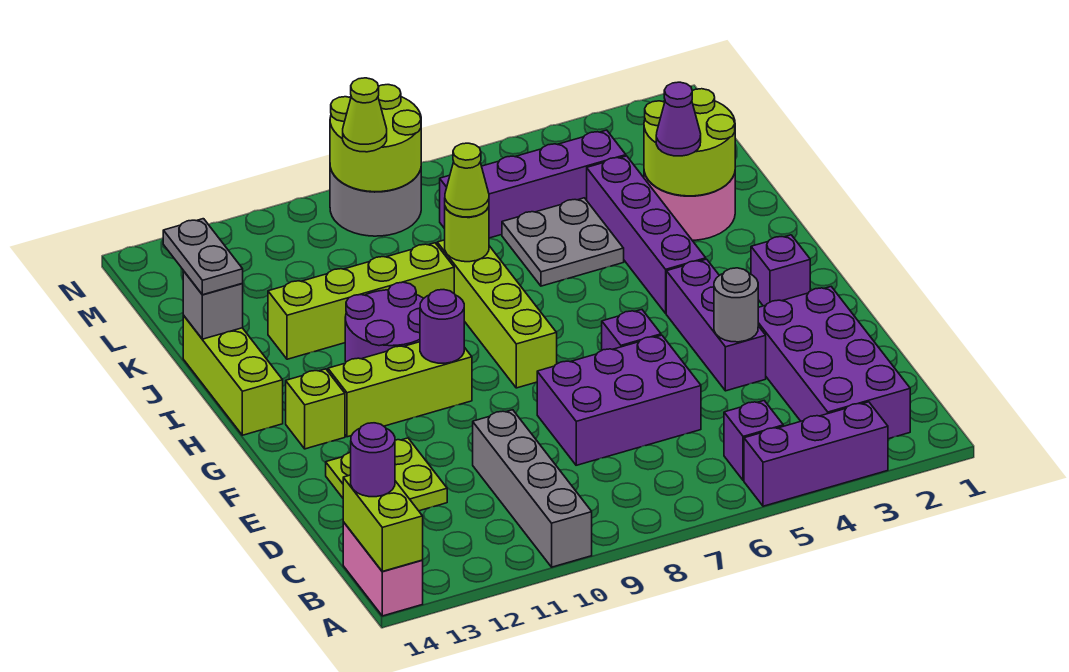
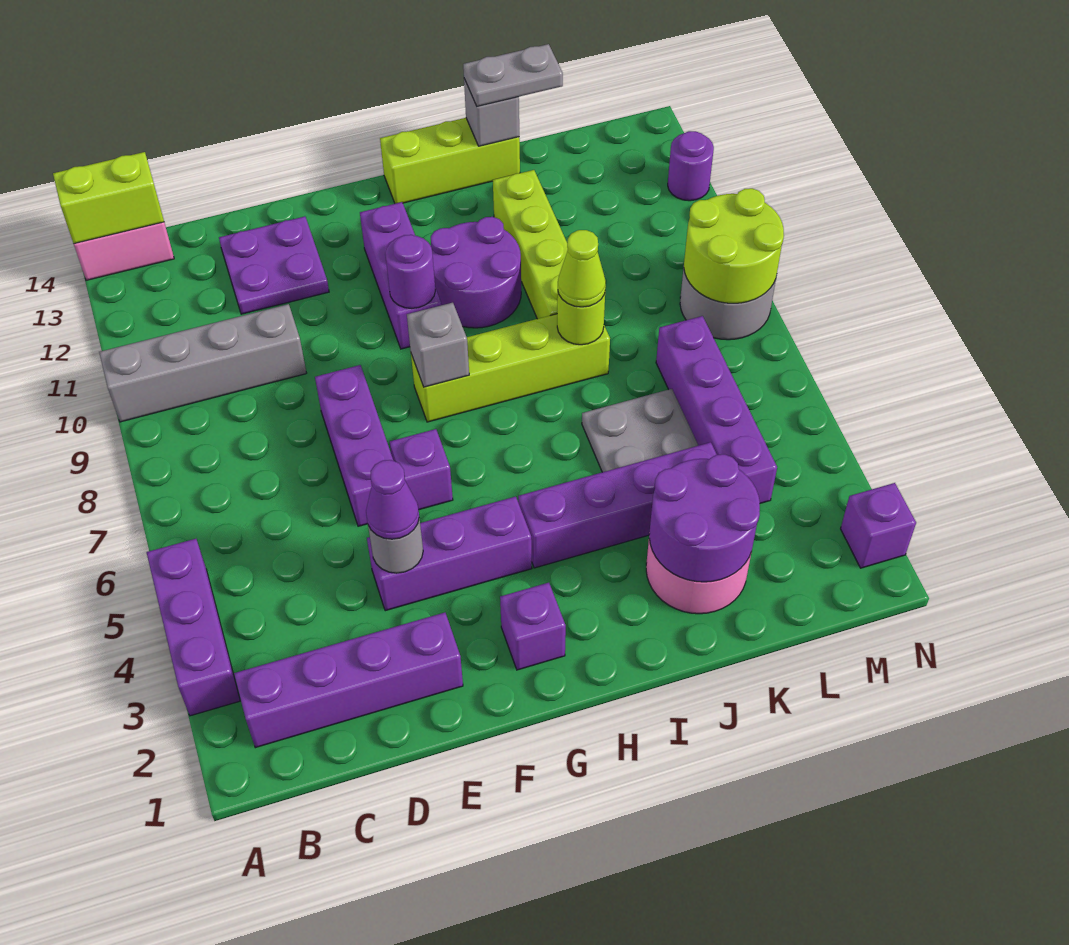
purple 2x4 brick [758,287,910,439] -> purple 1x4 brick [234,613,463,748]
purple 1x1 brick [724,401,783,480] -> purple 1x1 brick moved to [841,483,916,568]
purple 1x1 round brick [351,423,395,497] -> purple 1x1 round brick moved to [668,131,714,201]
purple 2x3 brick [537,335,701,465] -> purple 1x3 brick [315,365,393,526]
lime 2x2 plate [326,438,447,511] -> purple 2x2 plate [219,216,329,314]
none -> grey 1x1 brick [407,303,469,387]
lime 1x3 brick [328,342,472,437] -> purple 1x3 brick [360,202,441,349]
lime 1x1 brick [286,369,345,449] -> none
lime 2x2 round brick [644,89,735,196] -> purple 2x2 round brick [649,454,760,582]
purple 1x1 cone [656,82,701,156] -> purple 1x1 cone moved to [366,460,419,539]
lime 1x1 cone [343,78,387,152] -> none

